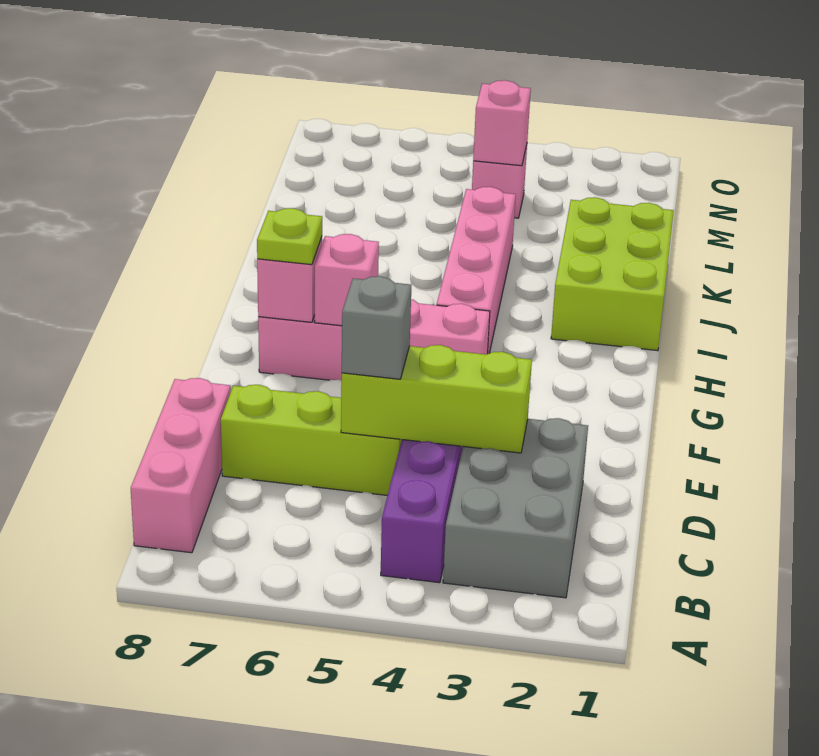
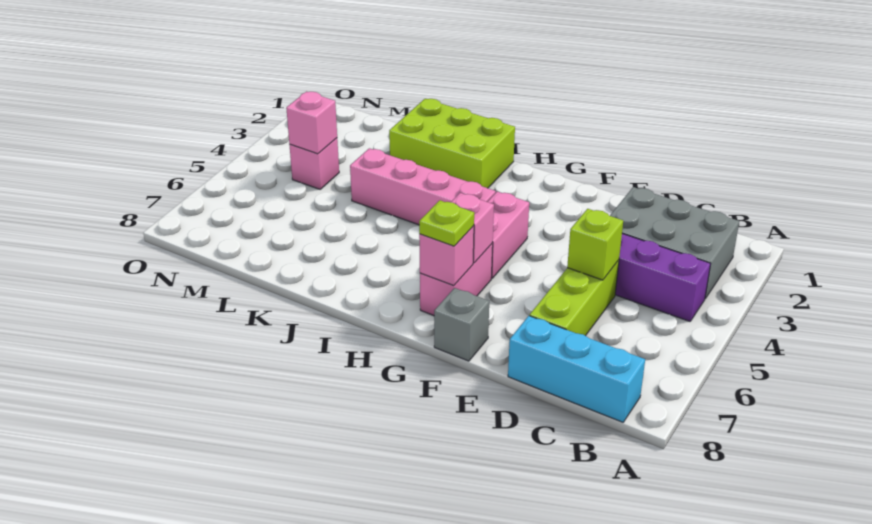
pink 1x3 brick [131,378,230,553] -> cyan 1x3 brick [508,316,645,422]
lime 1x3 brick [341,345,532,453] -> lime 1x1 brick [567,209,623,280]
grey 1x1 brick [342,276,411,379] -> grey 1x1 brick moved to [434,288,489,361]

